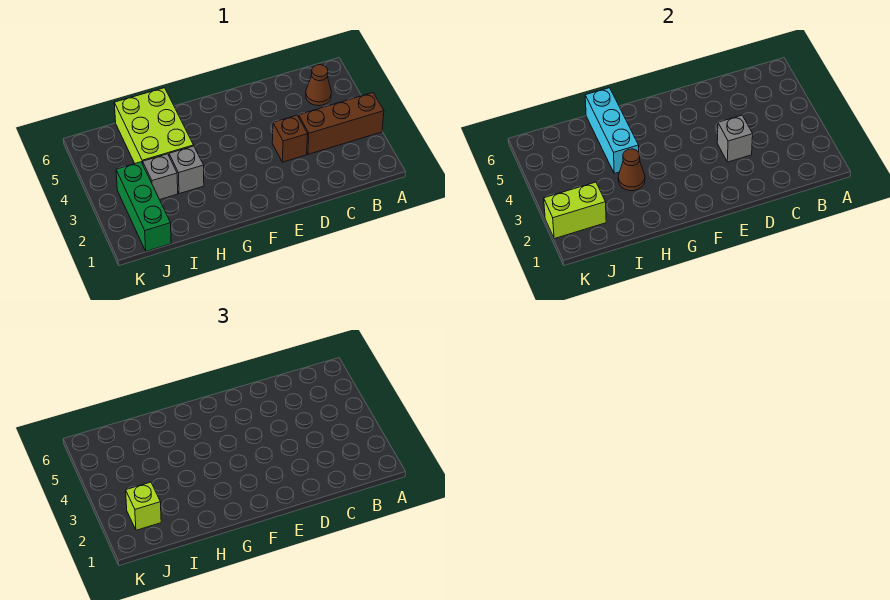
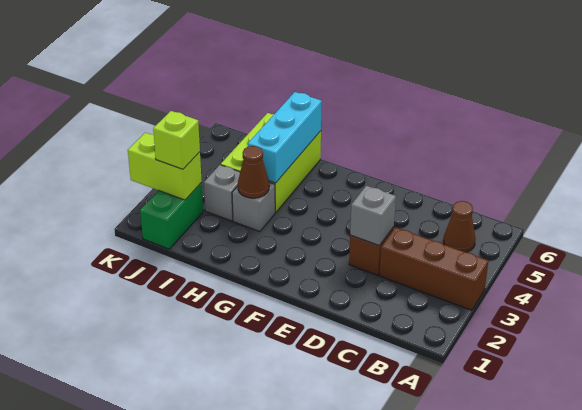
green 1x3 brick [116,162,171,251] -> green 1x2 brick [140,183,203,249]

